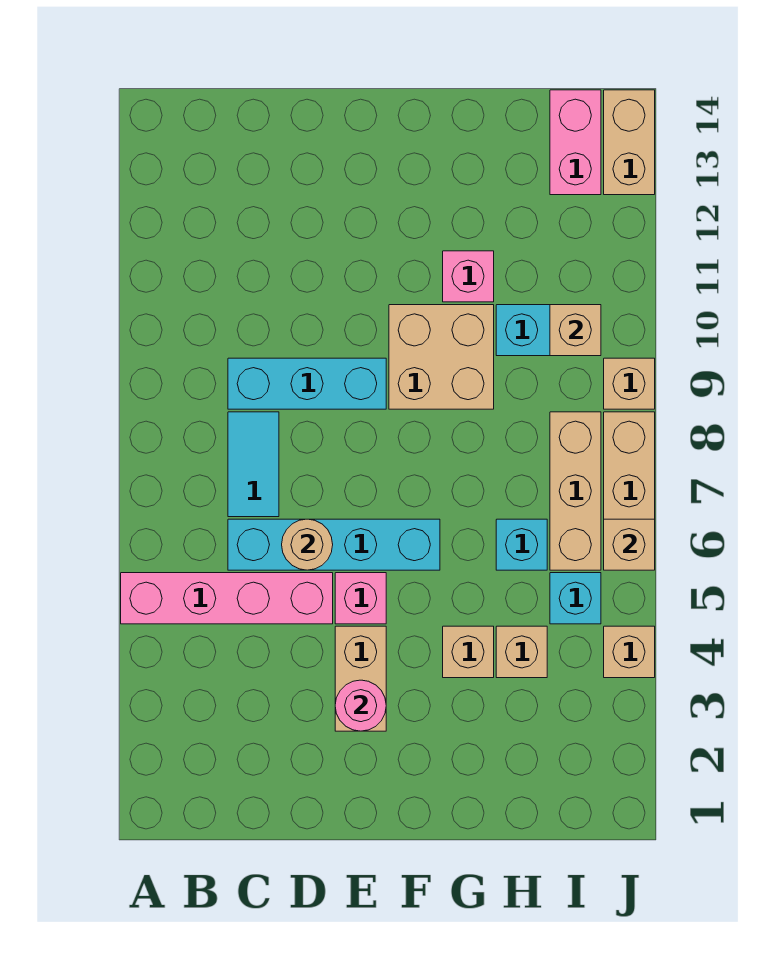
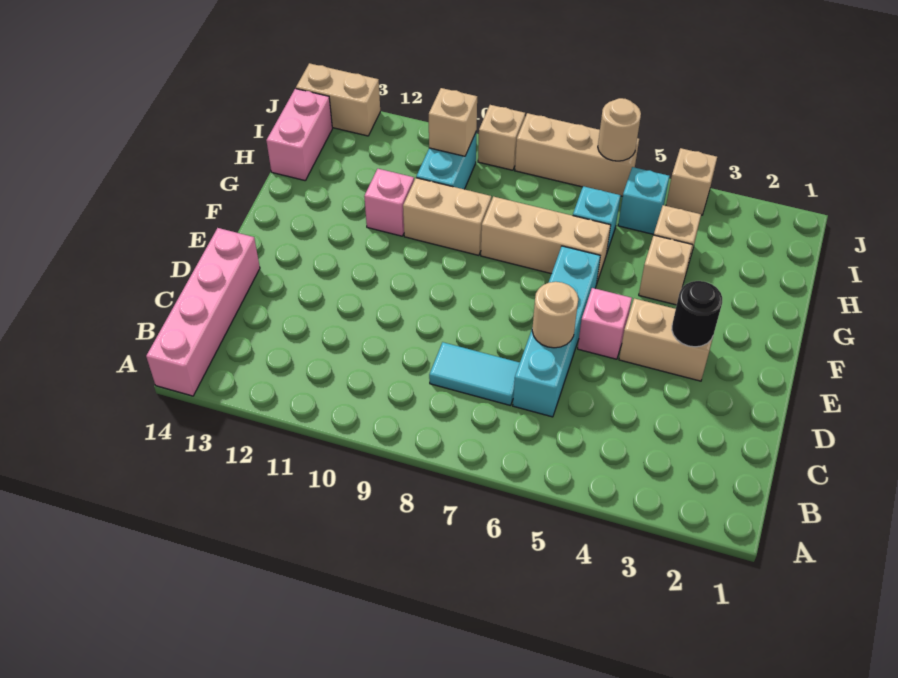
pink 1x4 brick [121,573,333,624] -> pink 1x4 brick moved to [146,228,260,396]
cyan 1x3 brick [228,358,386,409] -> none
pink 1x1 round brick [335,680,386,731] -> black 1x1 round brick [672,281,722,347]
tan 2x2 brick [389,305,494,409] -> tan 1x2 brick [403,178,491,255]
tan 1x3 brick [550,412,601,570] -> tan 1x3 brick moved to [481,196,611,285]
pink 1x2 brick [550,90,601,195] -> pink 1x2 brick turned to [266,89,332,180]
tan 1x1 brick [604,519,655,570] -> tan 1x1 round brick [598,98,641,161]

